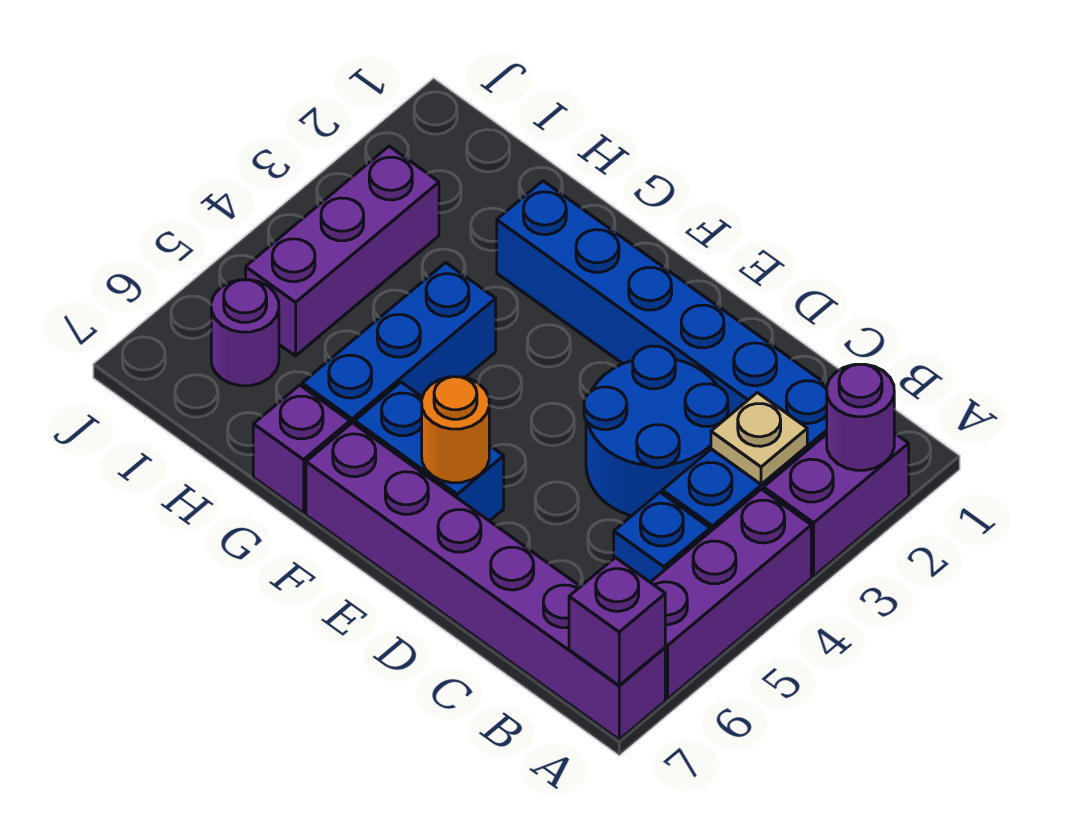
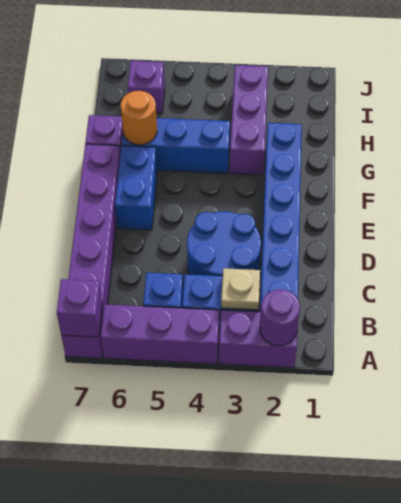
orange 1x1 round brick [422,377,489,483] -> orange 1x1 round brick moved to [121,91,157,145]
purple 1x3 brick [246,146,439,356] -> purple 1x3 brick turned to [230,65,268,175]
purple 1x1 round brick [211,280,279,386] -> purple 1x1 brick [128,61,165,114]

